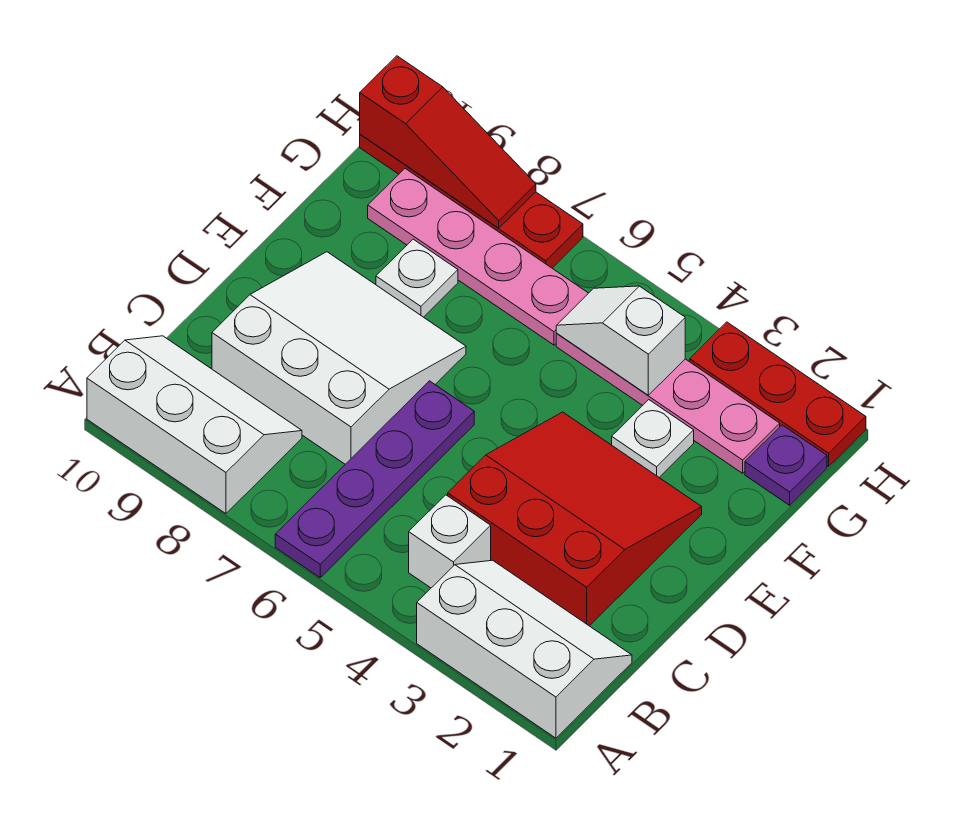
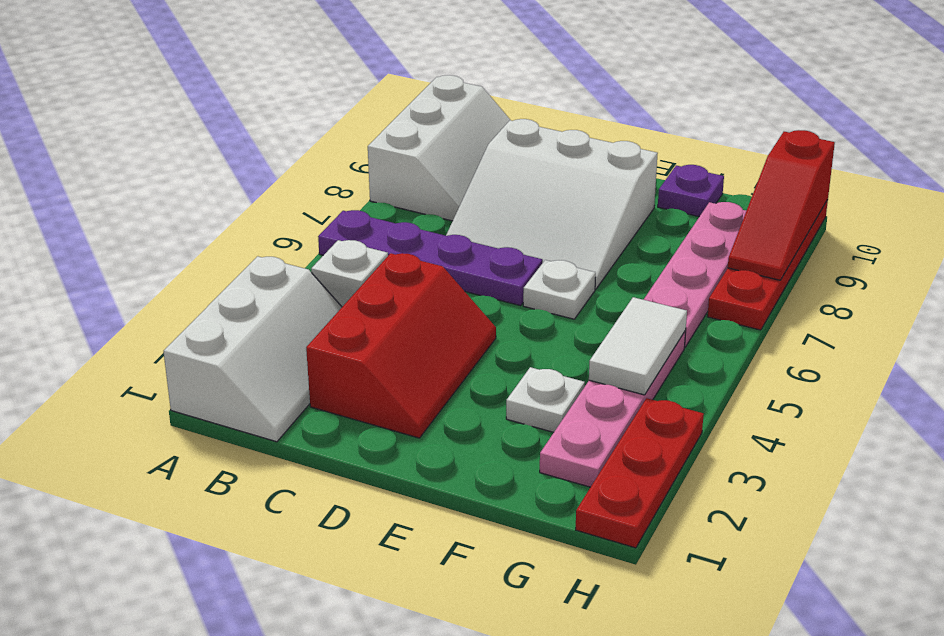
red 3x3 slope [448,412,702,626] -> red 2x3 slope [306,253,496,438]
white 3x3 slope [212,252,466,464] -> white 3x3 slope turned to [446,119,658,289]
white 1x1 plate [376,239,458,317] -> white 1x1 plate moved to [523,260,596,319]
purple 1x1 plate [745,425,827,505] -> purple 1x1 plate moved to [658,165,724,217]
white 1x2 slope [556,286,685,395] -> white 1x2 tile [589,297,687,395]

